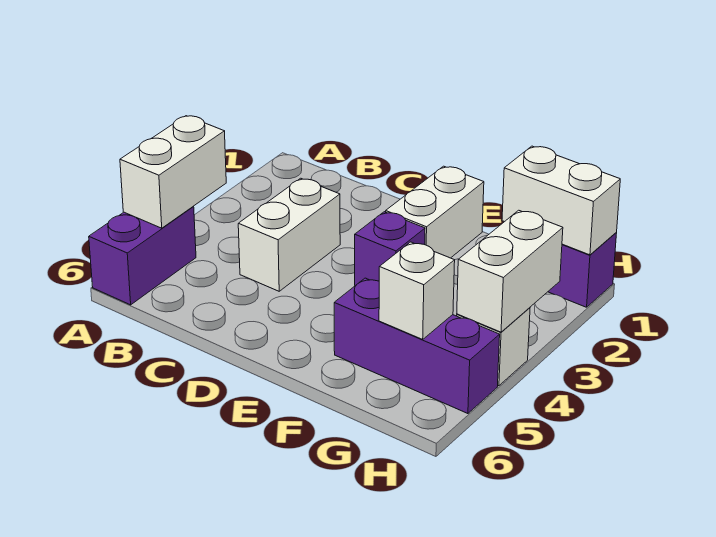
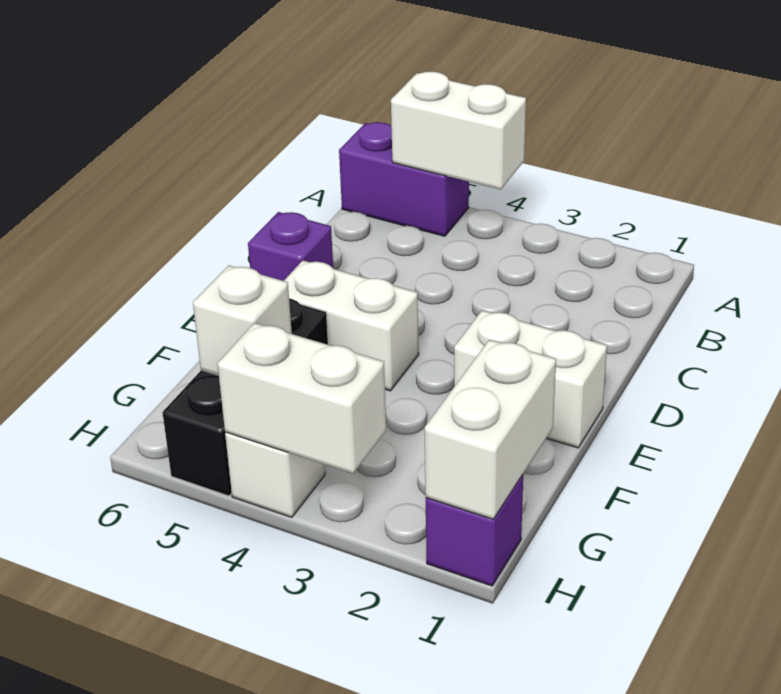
white 1x2 brick [238,178,340,291] -> white 1x2 brick moved to [284,261,419,391]
purple 1x1 brick [355,212,425,286] -> purple 1x1 brick moved to [248,212,333,281]
purple 1x3 brick [334,278,500,414] -> black 1x3 brick [162,298,328,496]

